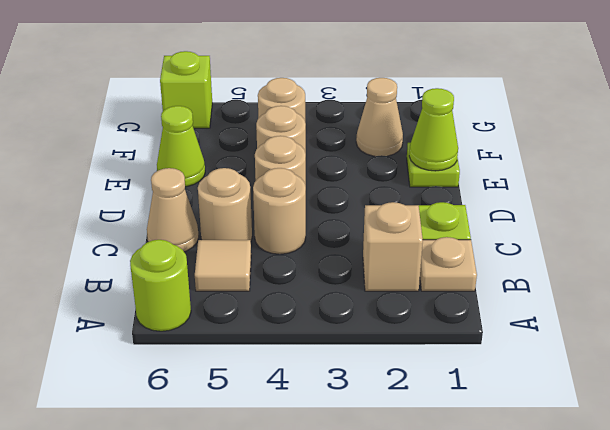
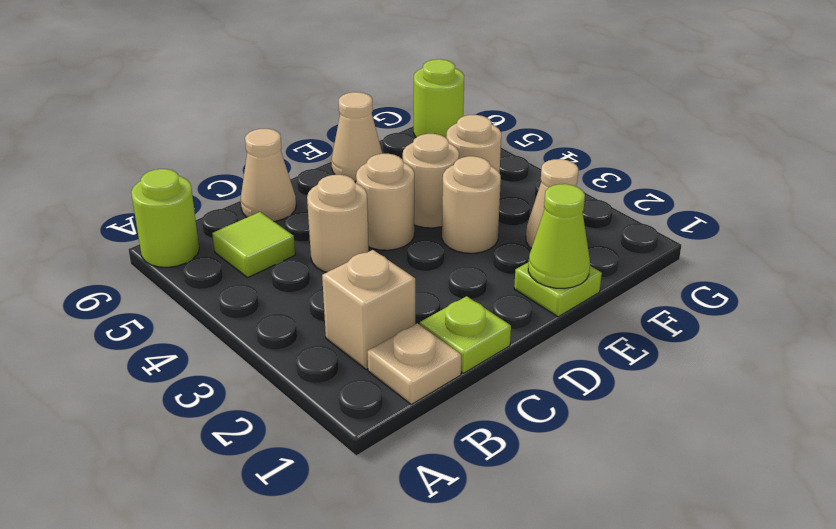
tan 1x1 tile [195,240,251,291] -> lime 1x1 tile [212,212,295,278]
tan 1x1 round brick [198,168,252,240] -> tan 1x1 round brick moved to [442,156,501,253]
lime 1x1 cone [157,106,205,187] -> tan 1x1 cone [331,92,382,181]
lime 1x1 brick [160,51,212,128] -> lime 1x1 round brick [414,59,464,138]

